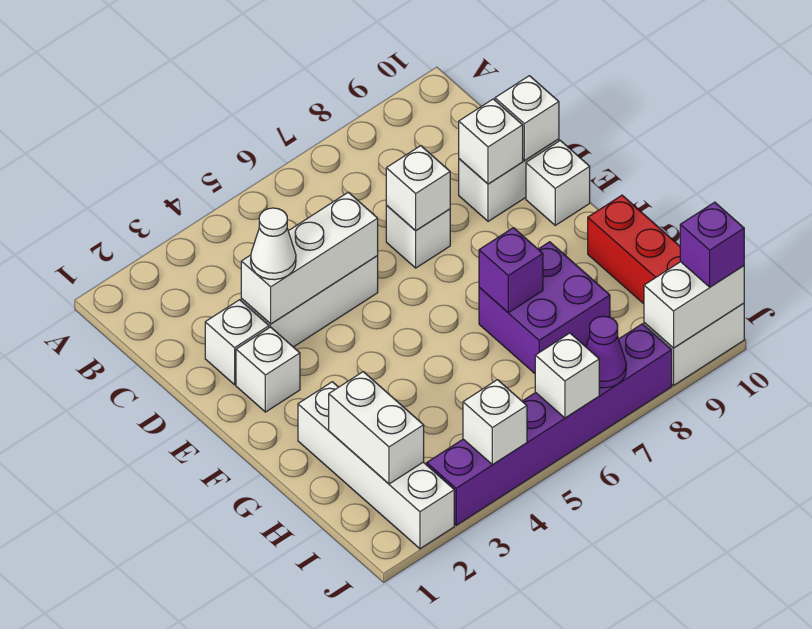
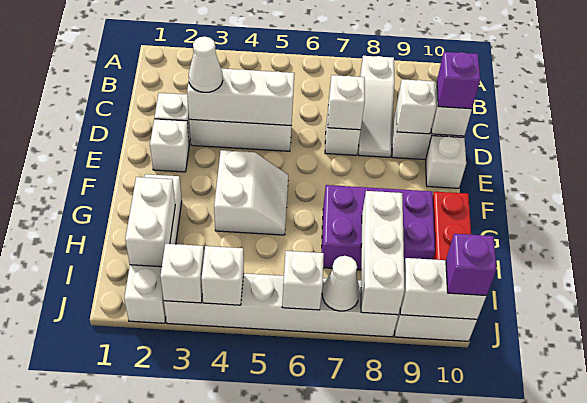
none -> white 1x3 slope [359,56,394,157]
none -> white 2x2 slope [214,150,288,235]
purple 2x2 brick [479,242,610,373] -> purple 2x3 brick [322,185,435,270]
purple 1x1 brick [479,228,543,313] -> purple 1x1 brick moved to [437,52,480,109]
none -> white 1x3 brick [361,191,405,315]
purple 1x6 brick [427,324,672,525] -> white 1x6 brick [164,273,398,337]
none -> white 1x1 brick [160,244,204,303]
purple 1x1 cone [586,316,626,388] -> white 1x1 cone [322,256,360,311]

